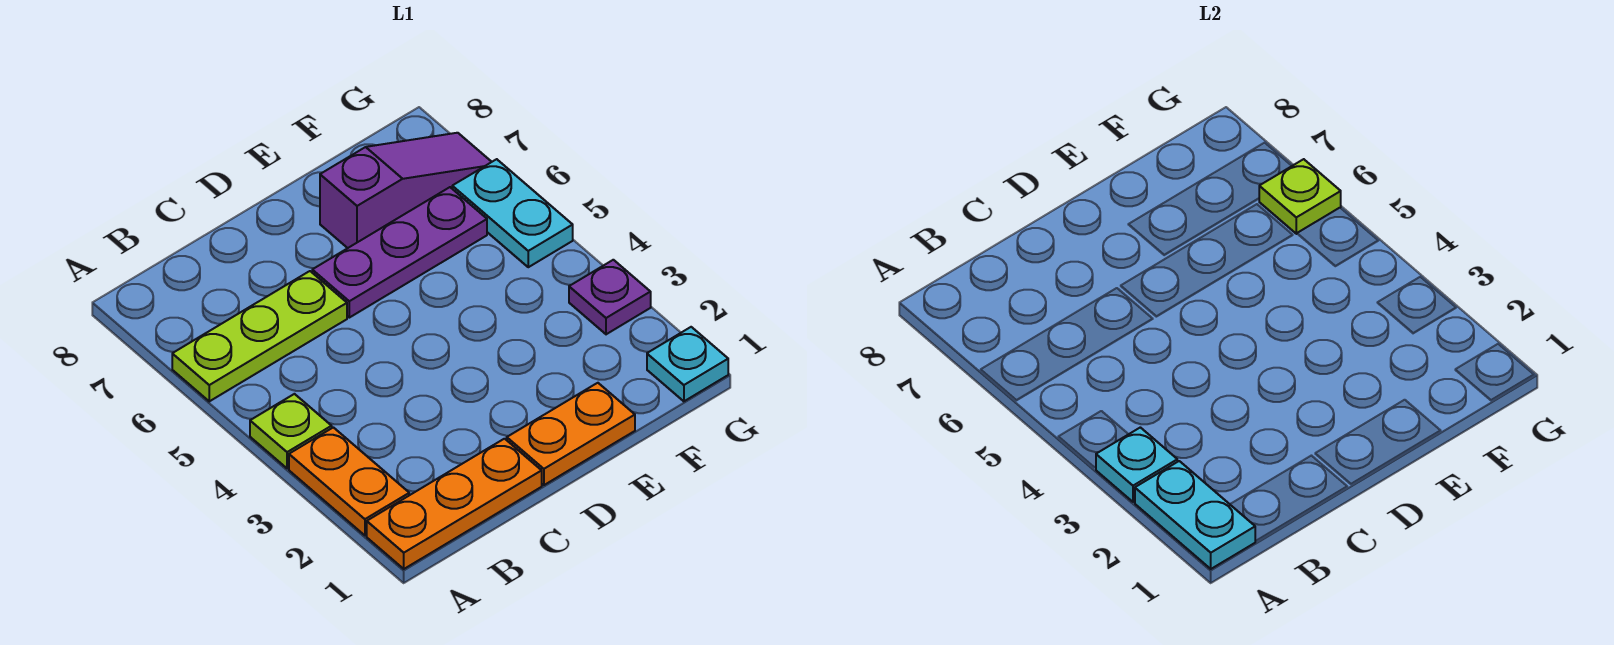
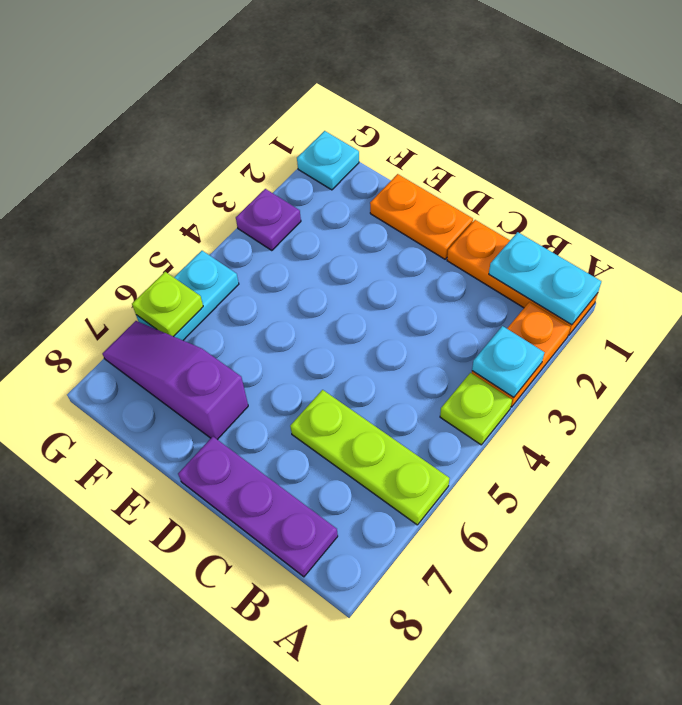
cyan 1x2 plate [1135,461,1255,569] -> cyan 1x2 plate turned to [489,232,601,325]
purple 1x3 plate [312,187,487,318] -> purple 1x3 plate moved to [178,437,338,577]

